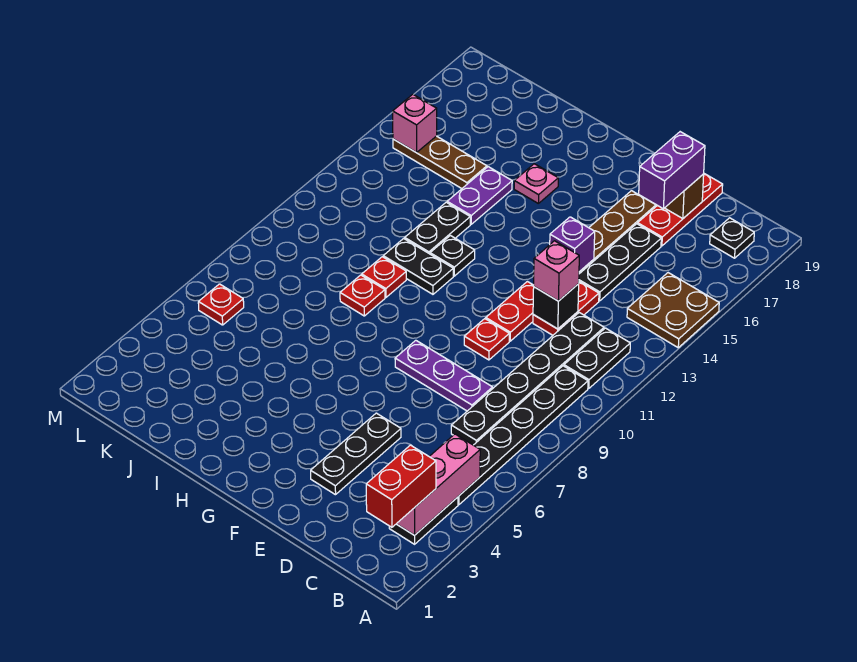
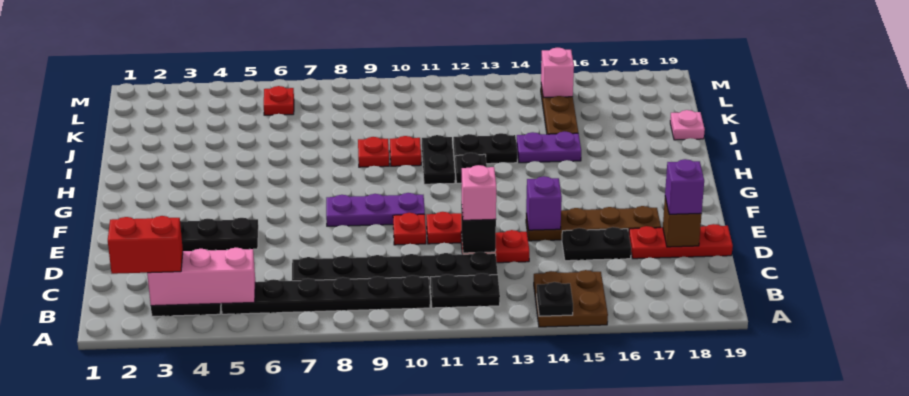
black 1x1 plate [710,218,754,258] -> black 1x1 plate moved to [537,282,573,316]
purple 1x3 plate [395,340,493,411] -> purple 1x3 plate turned to [326,193,425,226]
black 1x3 plate [579,224,661,301] -> black 1x2 plate [562,227,631,261]
purple 1x2 brick [639,132,705,209] -> purple 1x1 brick [665,159,704,214]
pink 1x1 plate [514,164,558,203] -> pink 1x1 plate moved to [670,110,705,140]

